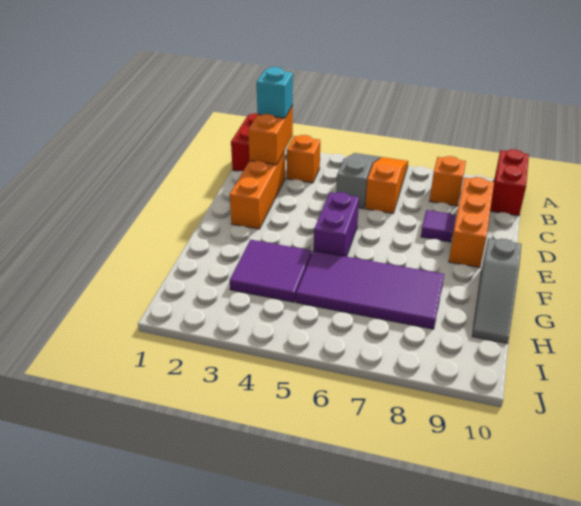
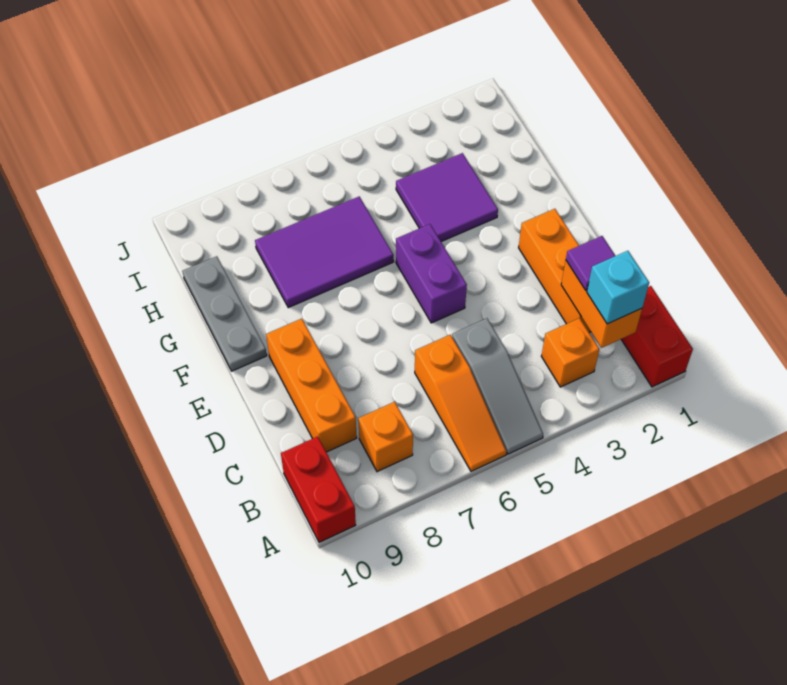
purple 1x1 tile [421,210,456,242] -> purple 1x1 tile moved to [566,236,615,290]
grey 1x3 slope [472,238,521,343] -> grey 1x3 plate [182,256,267,371]
purple 2x4 tile [296,251,444,329] -> purple 2x3 tile [255,197,394,308]

